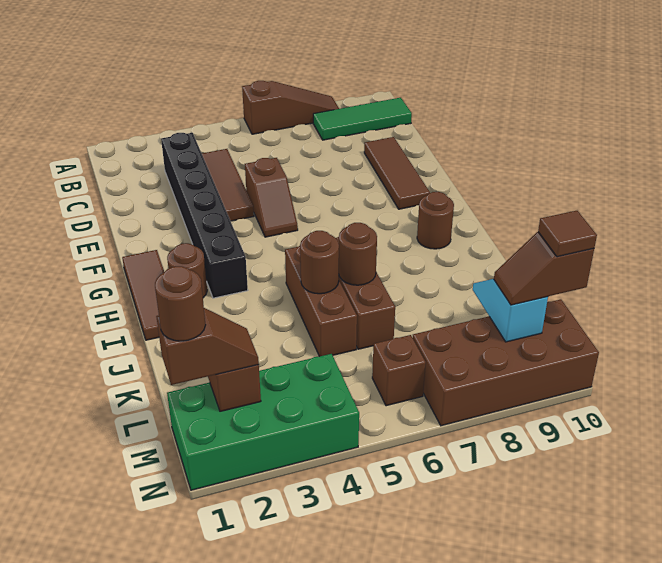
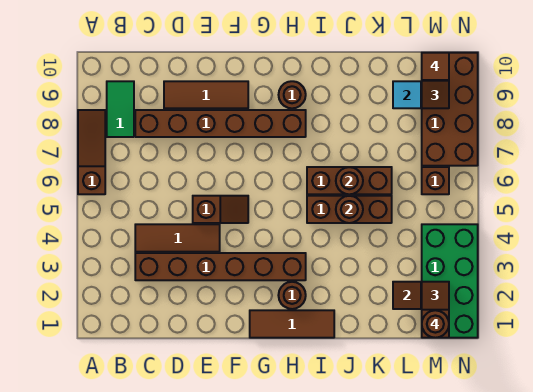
green 1x3 tile [313,98,412,140] -> green 1x2 tile [107,81,134,137]
black 1x6 brick [161,133,248,298] -> brown 1x6 brick [135,253,306,280]
none -> brown 1x6 brick [135,110,306,137]

